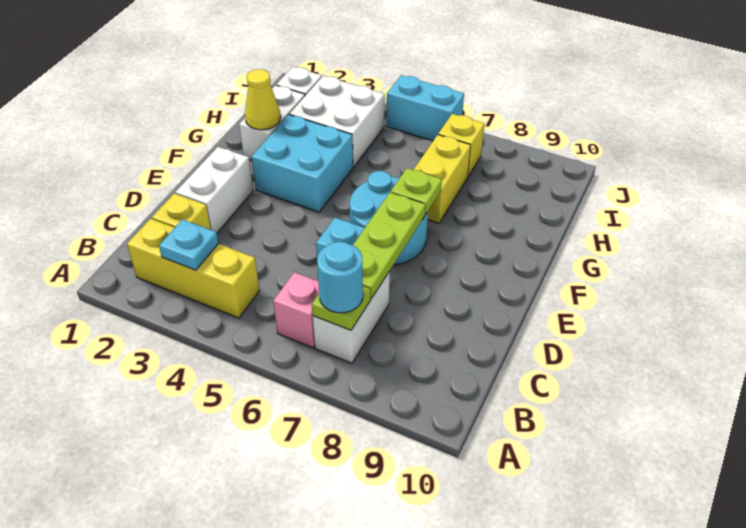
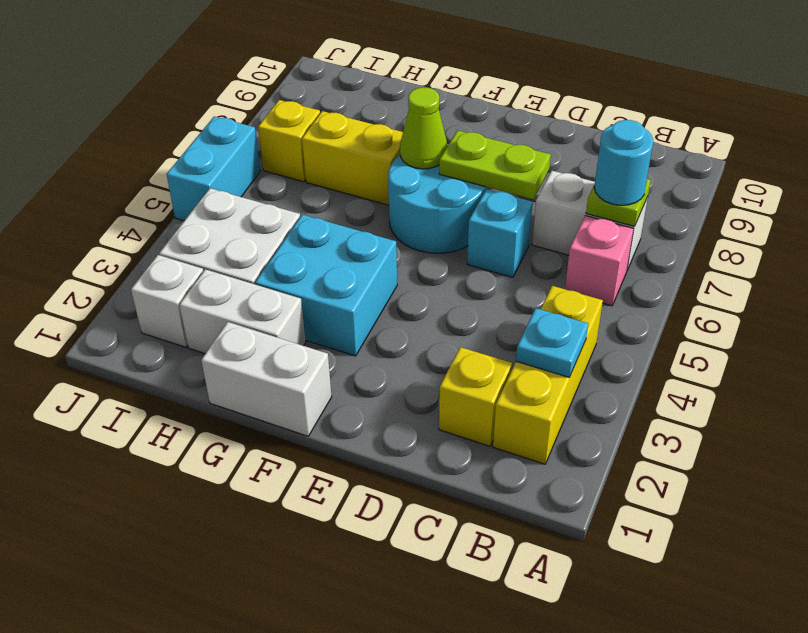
lime 1x3 plate [353,192,426,299] -> lime 1x2 plate [439,130,551,199]
white 1x2 brick [175,147,253,233] -> white 1x2 brick moved to [201,322,332,436]
lime 1x1 plate [391,168,442,214] -> lime 1x1 cone [400,87,448,169]
yellow 1x1 cone [245,69,281,130] -> none

